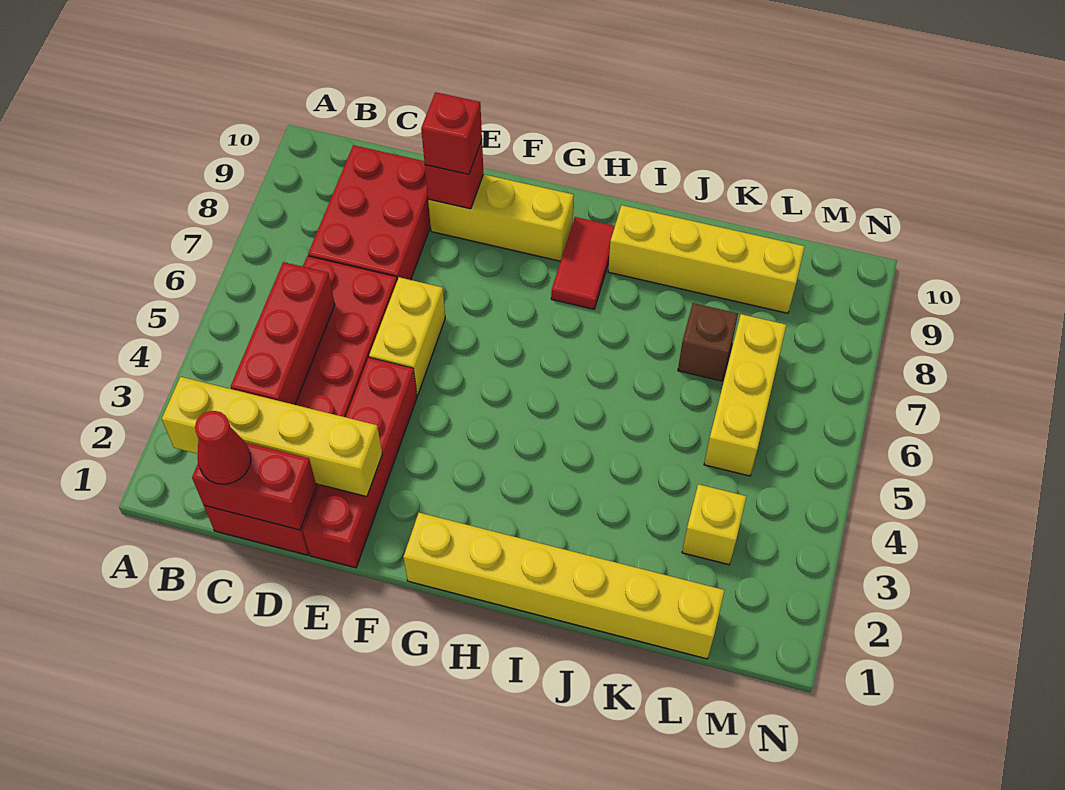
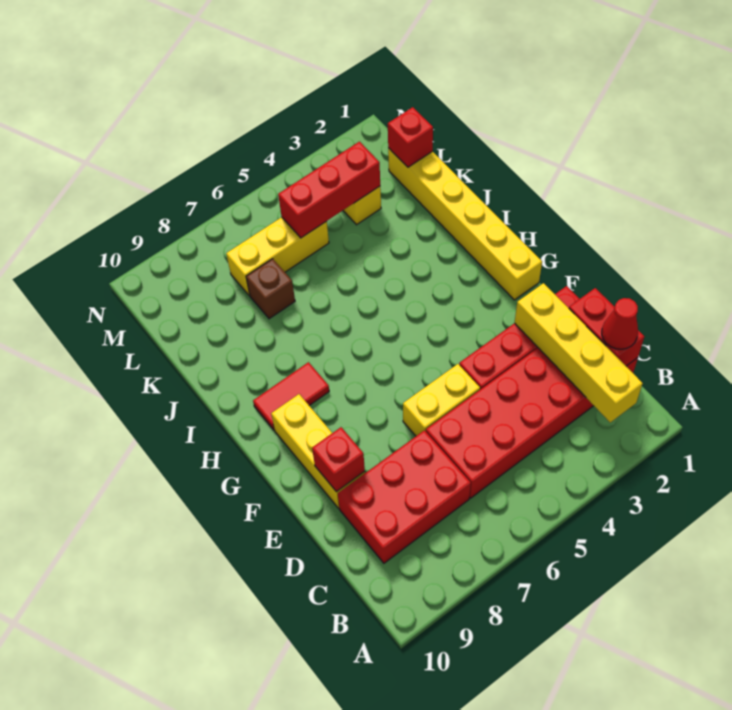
red 1x3 brick [231,262,335,405] -> red 1x3 brick moved to [278,142,380,238]
red 1x1 brick [421,92,482,174] -> red 1x1 brick moved to [388,107,433,167]
yellow 1x4 brick [608,205,805,313] -> none

